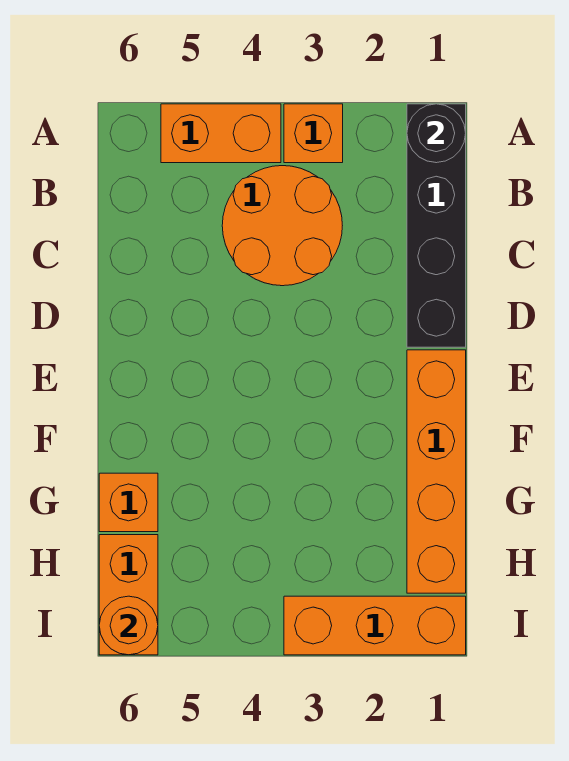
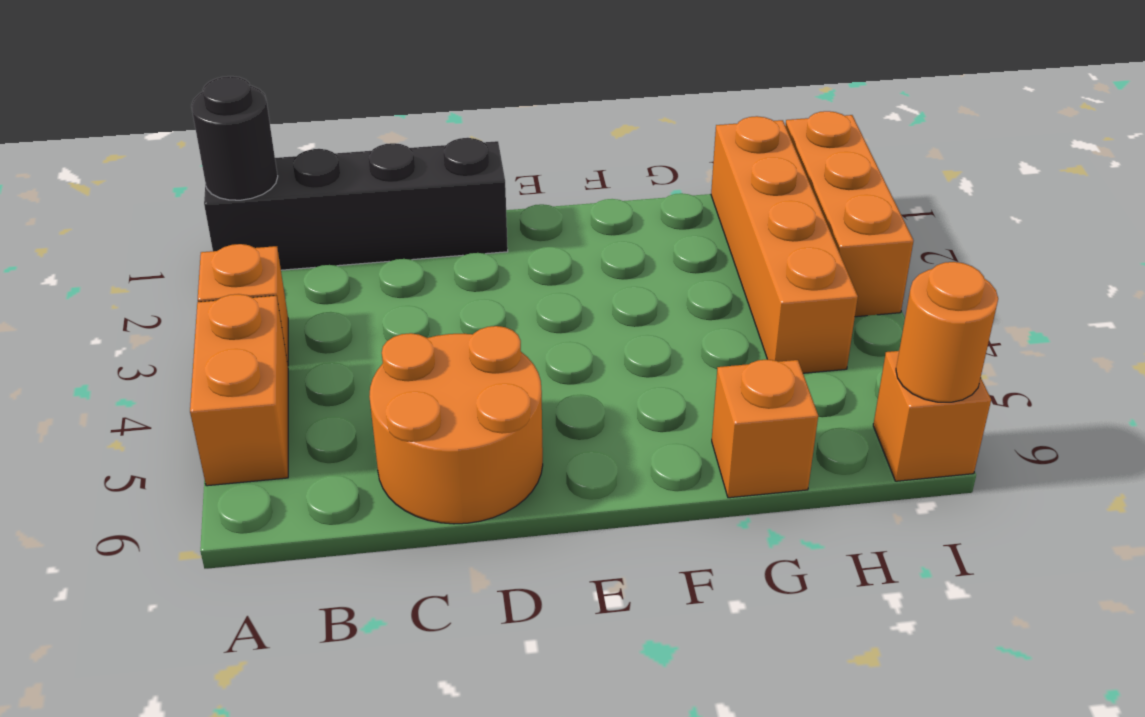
orange 2x2 round brick [222,166,342,286] -> orange 2x2 round brick moved to [369,326,543,524]
orange 1x4 brick [407,350,466,593] -> orange 1x4 brick turned to [711,116,858,373]
orange 1x2 brick [99,535,158,655] -> orange 1x1 brick [873,351,991,481]

